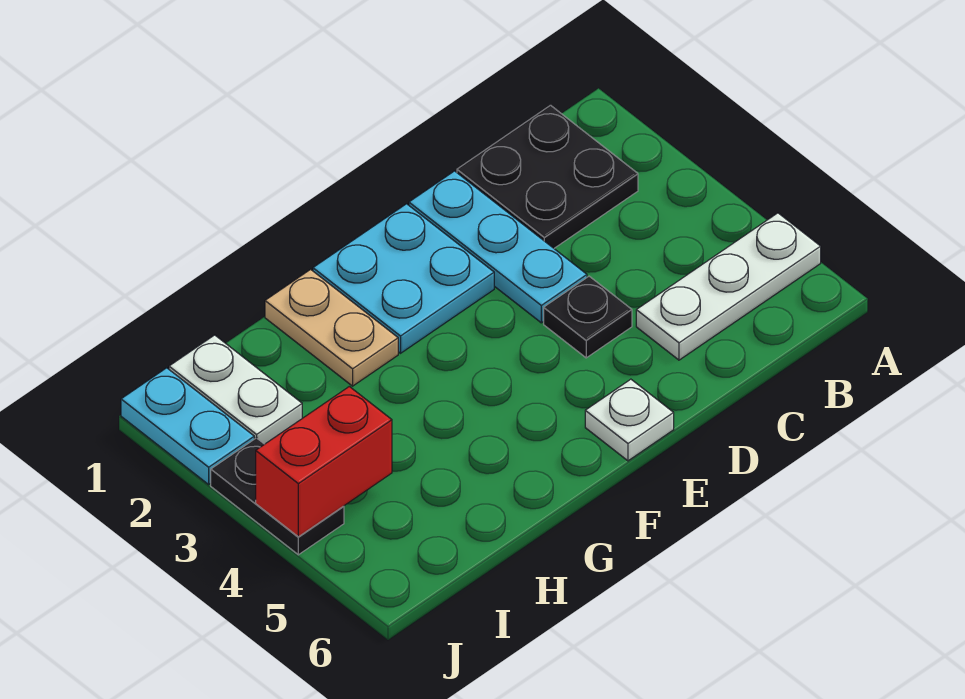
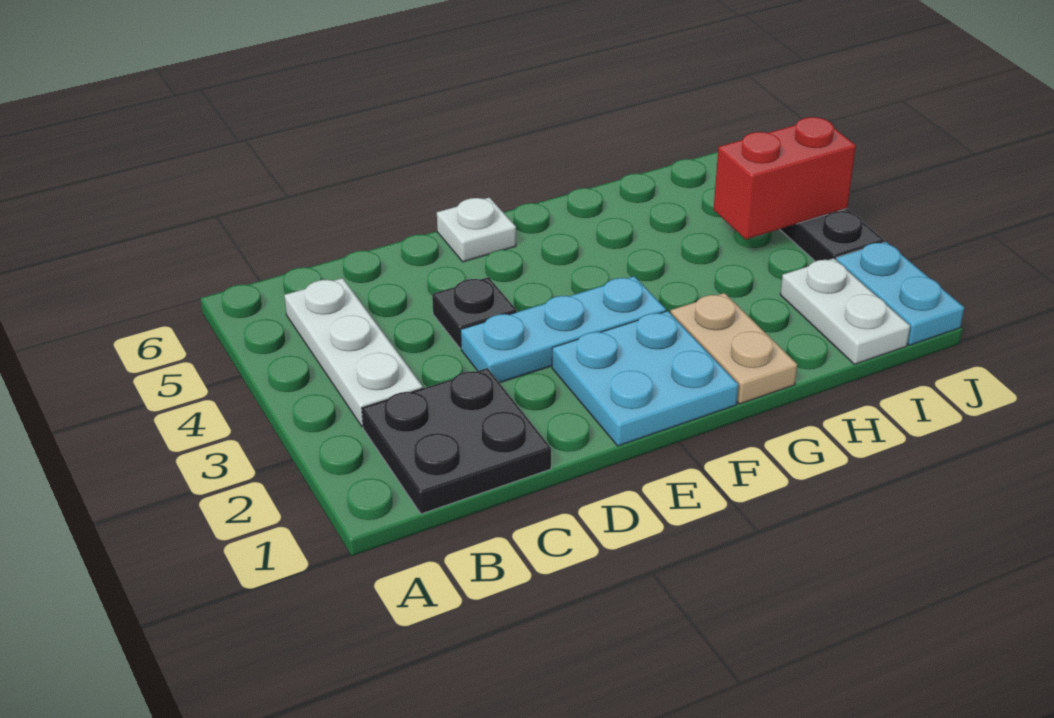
white 1x3 plate [636,213,821,360] -> white 1x3 plate turned to [284,278,423,427]
cyan 1x3 plate [409,171,587,323] -> cyan 1x3 plate turned to [461,276,666,383]

